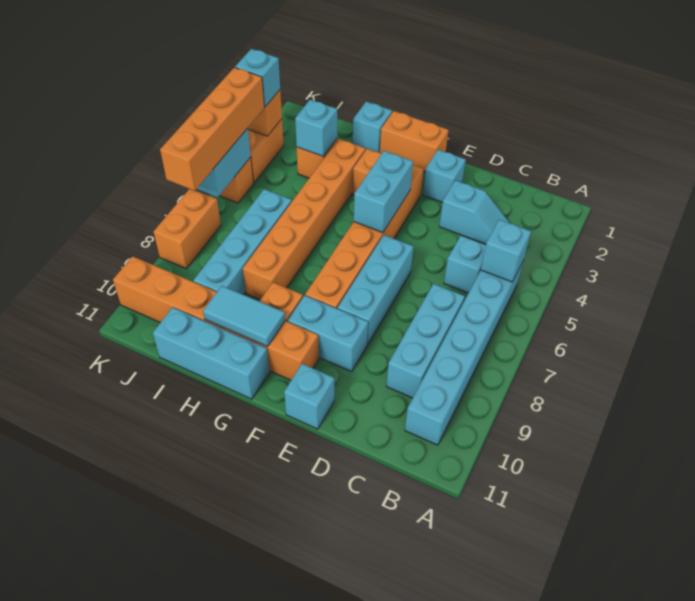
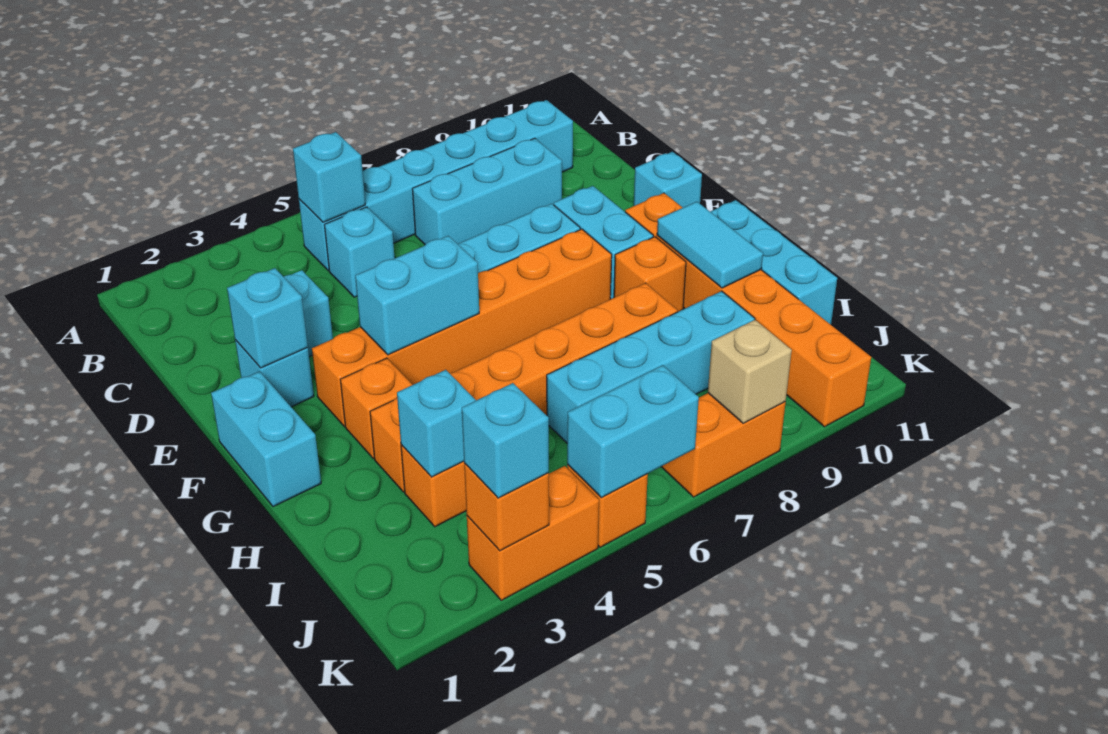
orange 1x2 brick [380,111,449,172] -> cyan 1x2 brick [211,371,321,507]
cyan 1x1 brick [353,102,392,153] -> cyan 1x1 brick moved to [227,268,308,368]
orange 1x4 brick [160,67,264,191] -> none
none -> tan 1x1 brick [708,320,792,423]

